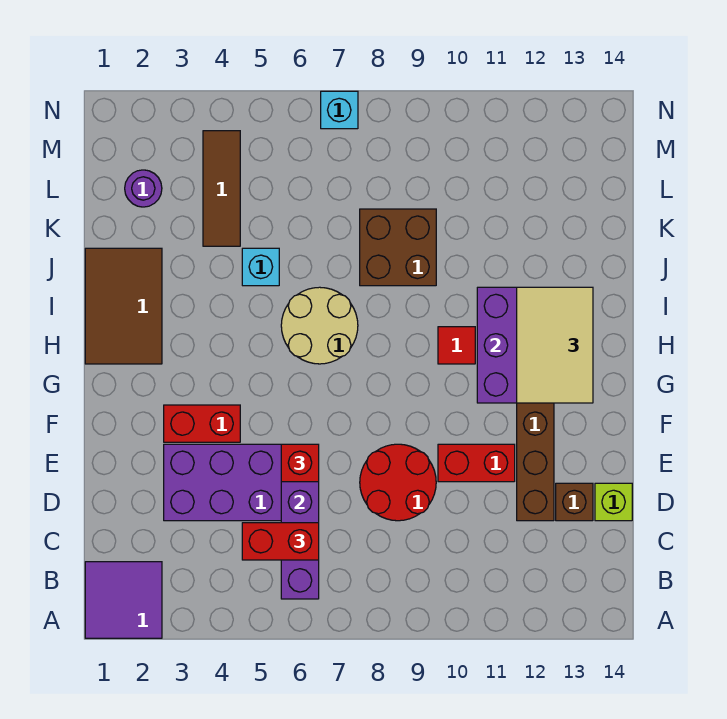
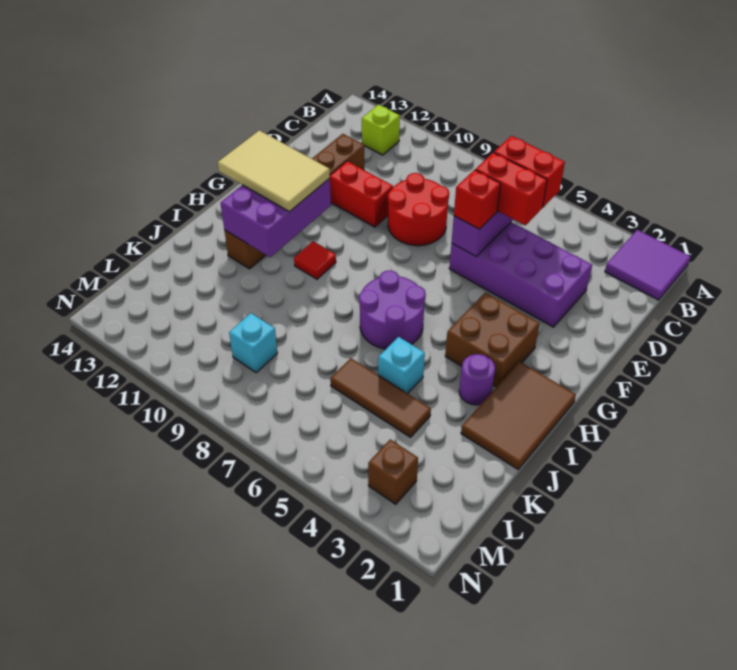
brown 1x1 brick [556,483,593,521] -> brown 1x1 brick moved to [368,439,418,504]
lime 1x1 brick [595,483,632,521] -> lime 1x1 brick moved to [362,105,400,155]
red 1x2 brick [164,405,240,442] -> red 1x2 brick moved to [475,153,547,225]
tan 2x3 tile [517,287,593,403] -> tan 2x3 tile turned to [218,130,330,212]
tan 2x2 round brick [281,287,358,364] -> purple 2x2 round brick [359,270,426,349]
brown 2x2 brick [360,209,436,286] -> brown 2x2 brick moved to [445,293,540,387]
brown 1x3 tile [203,131,240,246] -> brown 1x3 tile turned to [330,358,431,437]
purple 1x1 round brick [125,170,162,207] -> purple 1x1 round brick moved to [459,354,495,405]
cyan 1x1 brick [321,91,358,129] -> cyan 1x1 brick moved to [229,313,277,373]

